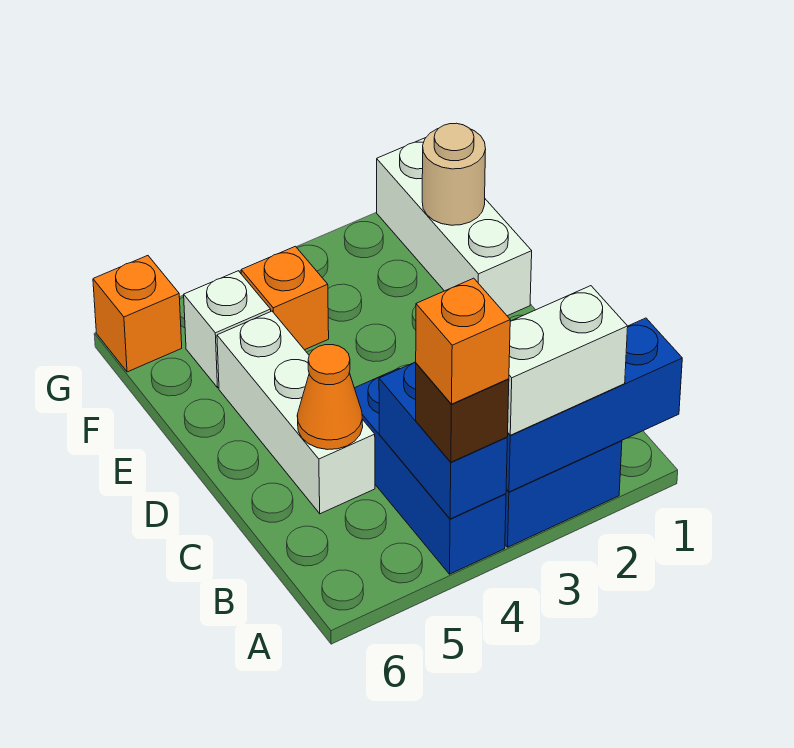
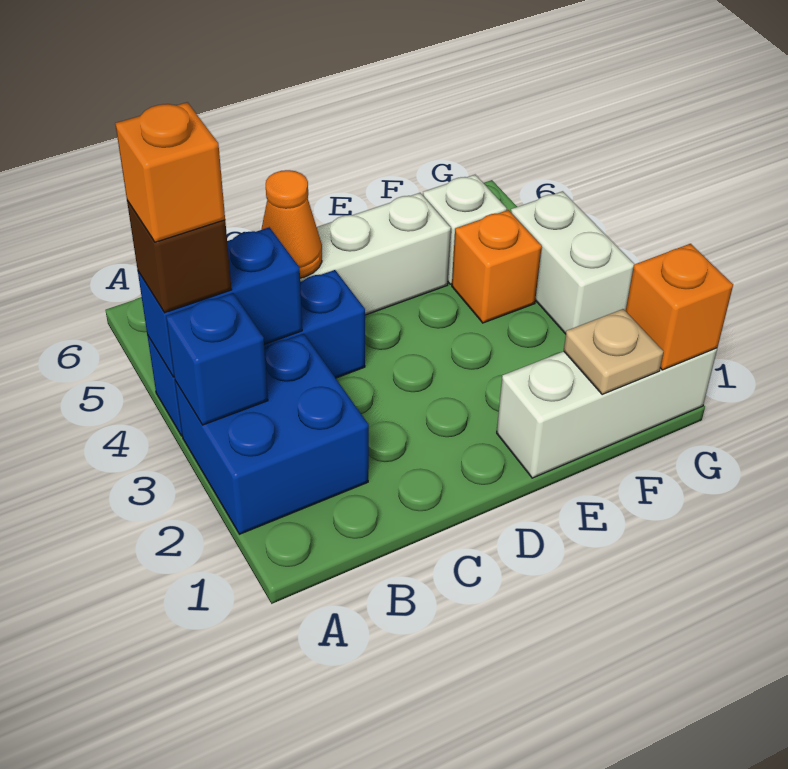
blue 1x3 brick [506,318,682,492] -> blue 1x1 brick [166,293,268,425]
white 1x2 brick [508,286,628,435] -> white 1x2 brick moved to [511,191,634,334]
tan 1x1 round brick [422,123,486,225] -> tan 1x1 plate [564,309,663,395]
orange 1x1 brick [93,256,182,372] -> orange 1x1 brick moved to [626,244,733,370]

